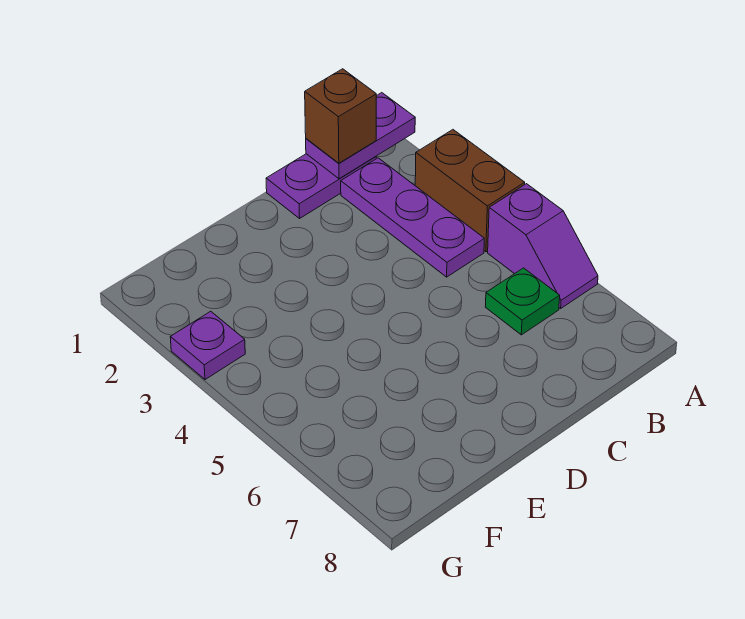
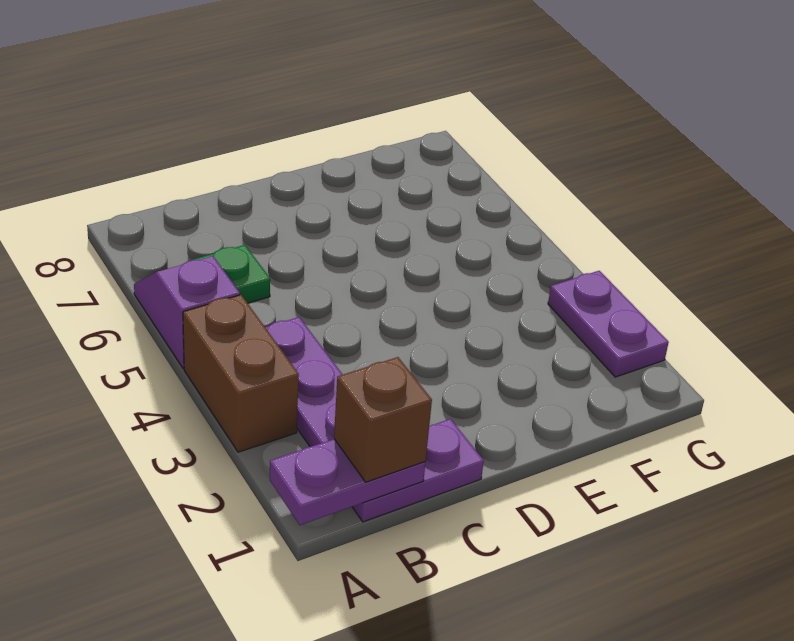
purple 1x1 plate [170,311,245,380] -> purple 1x2 plate [548,271,669,377]

